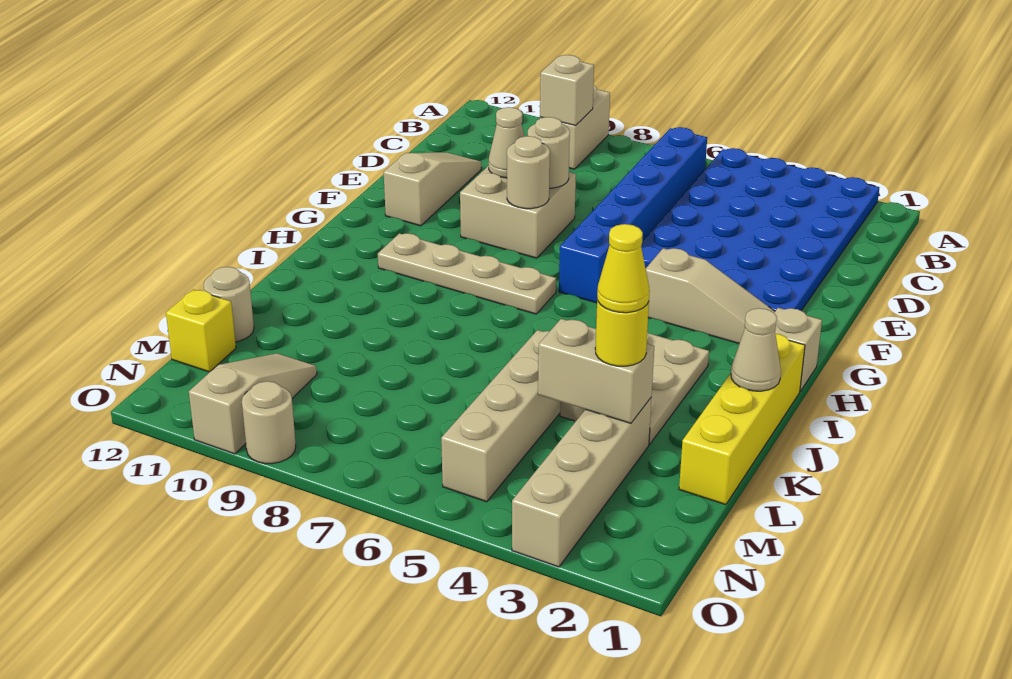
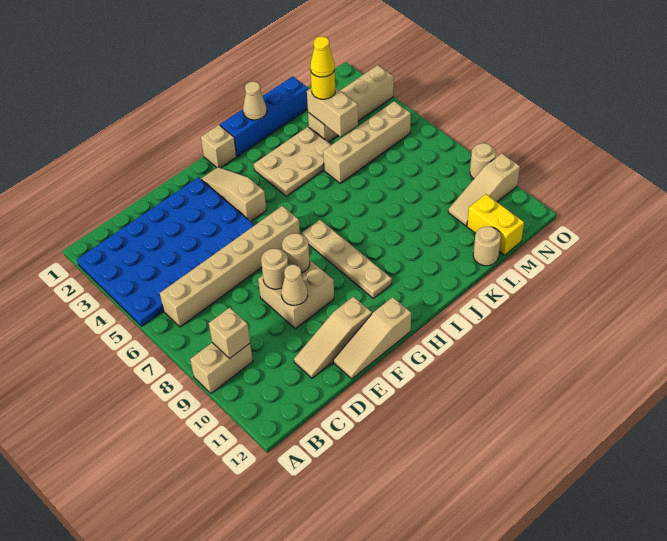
blue 1x6 brick [559,127,707,303] -> tan 1x6 brick [160,206,300,327]
none -> tan 1x3 slope [333,297,411,379]
yellow 1x4 brick [679,334,805,505] -> blue 1x4 brick [220,76,308,156]
yellow 1x1 brick [166,290,236,372] -> yellow 1x2 brick [467,194,524,255]

